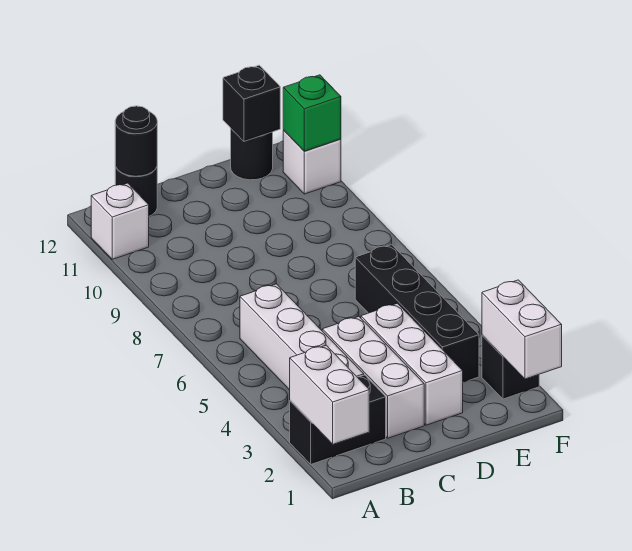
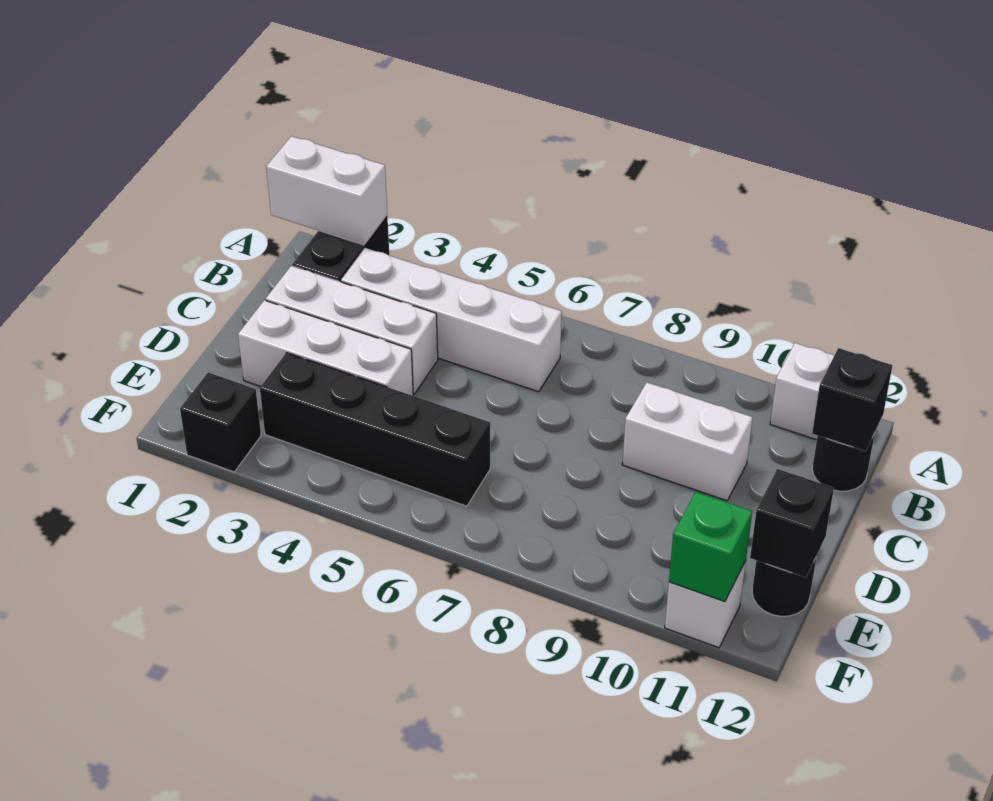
black 1x1 round brick [115,106,157,176] -> black 1x1 brick [812,348,893,451]
white 1x2 brick [482,280,562,379] -> white 1x2 brick moved to [622,383,753,501]

